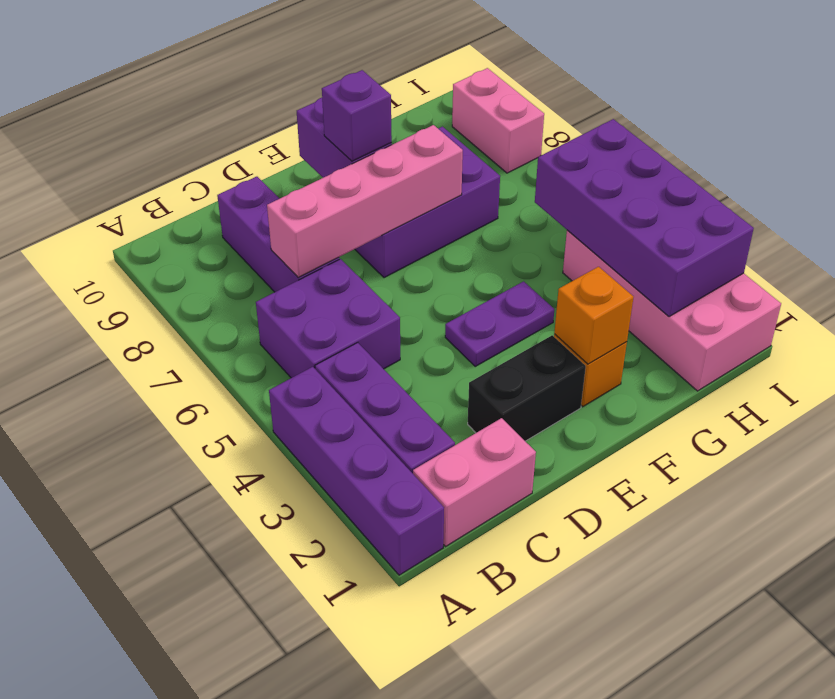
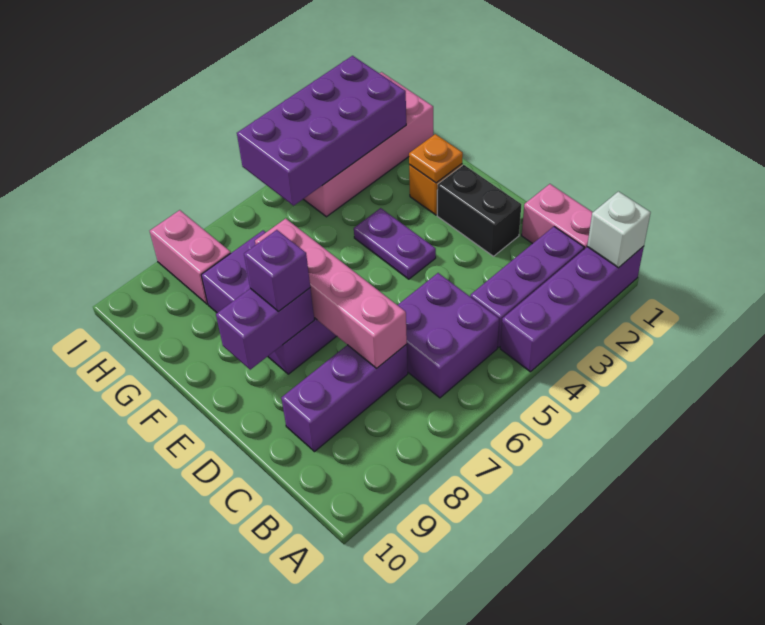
none -> white 1x1 brick [587,191,651,268]
orange 1x1 brick [554,267,633,364] -> orange 1x1 plate [409,134,463,183]
pink 1x2 brick [452,68,544,173] -> pink 1x2 brick turned to [150,210,231,304]

